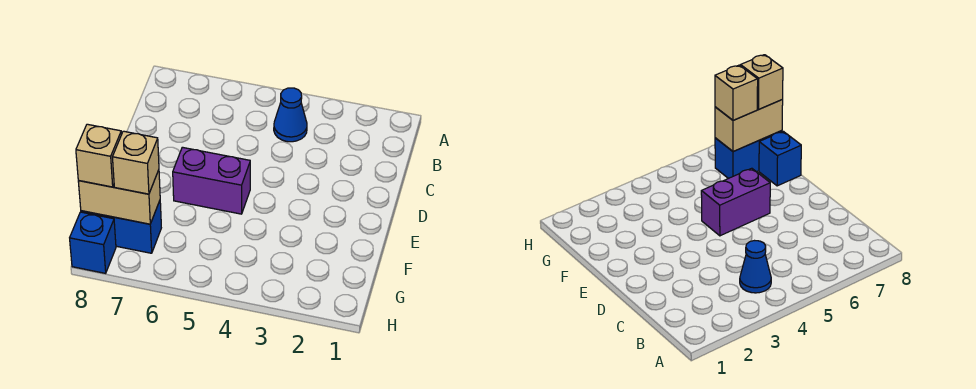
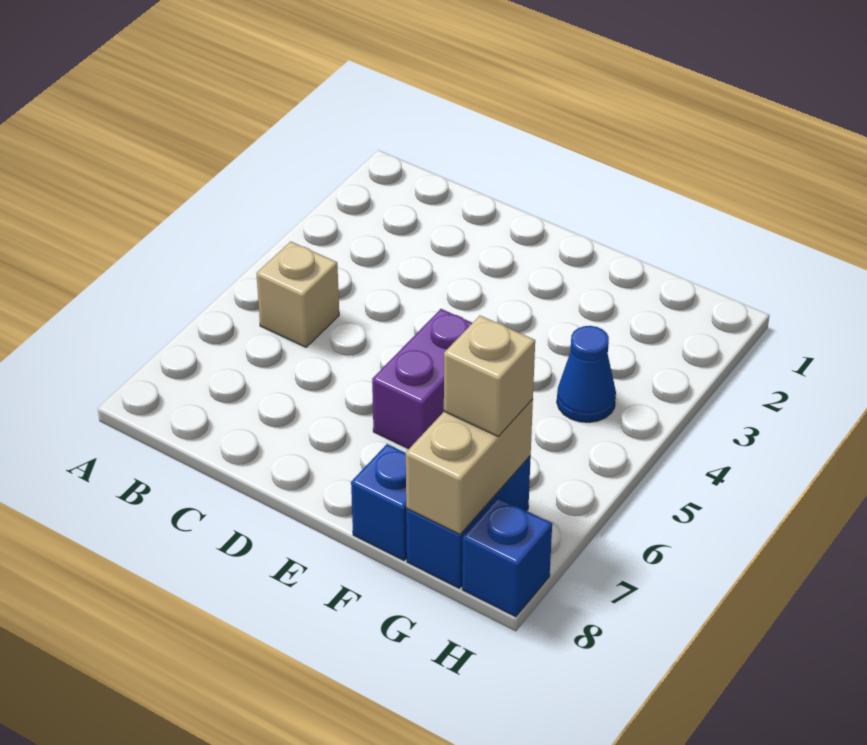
blue 1x1 cone [274,88,307,142] -> blue 1x1 cone moved to [557,326,616,422]
tan 1x1 brick [76,124,122,187] -> tan 1x1 brick moved to [257,242,339,347]

